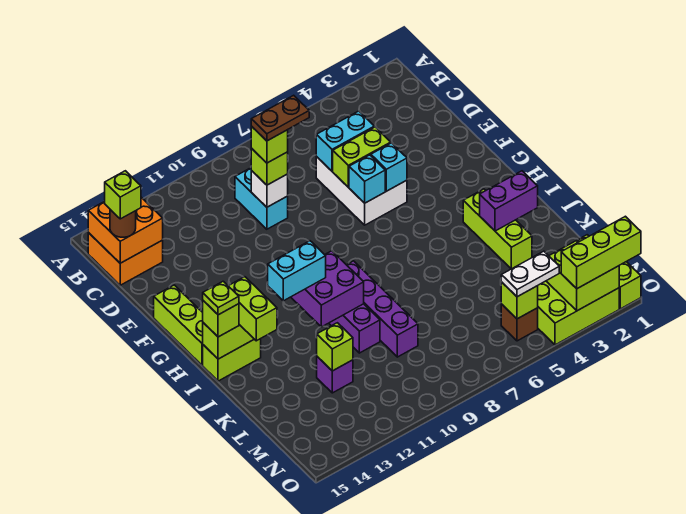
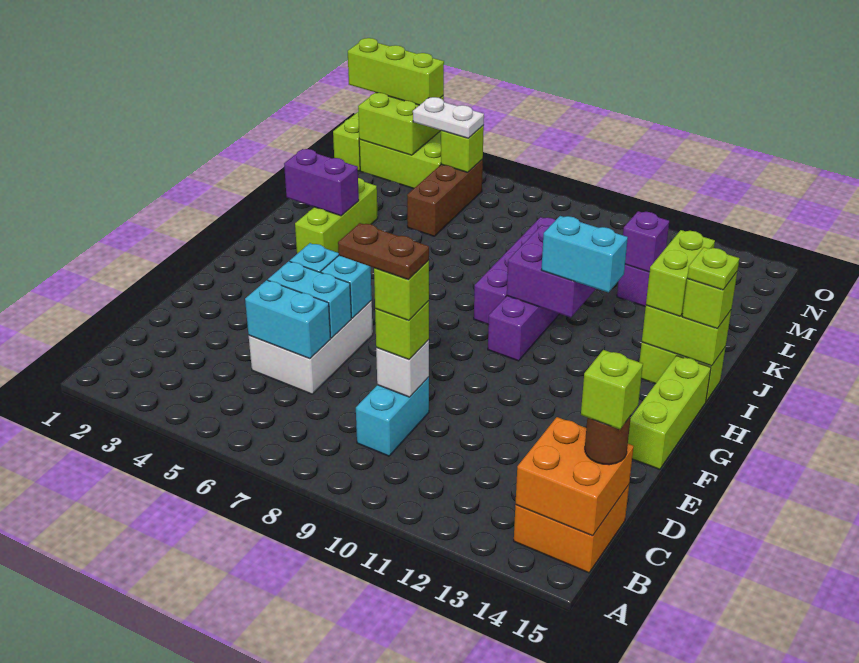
lime 1x2 brick [333,127,391,187] -> cyan 1x2 brick [268,261,351,338]
lime 1x1 brick [317,323,353,371] -> purple 1x1 brick [623,211,669,272]
brown 1x1 brick [501,304,538,341] -> brown 1x3 brick [407,159,483,236]

